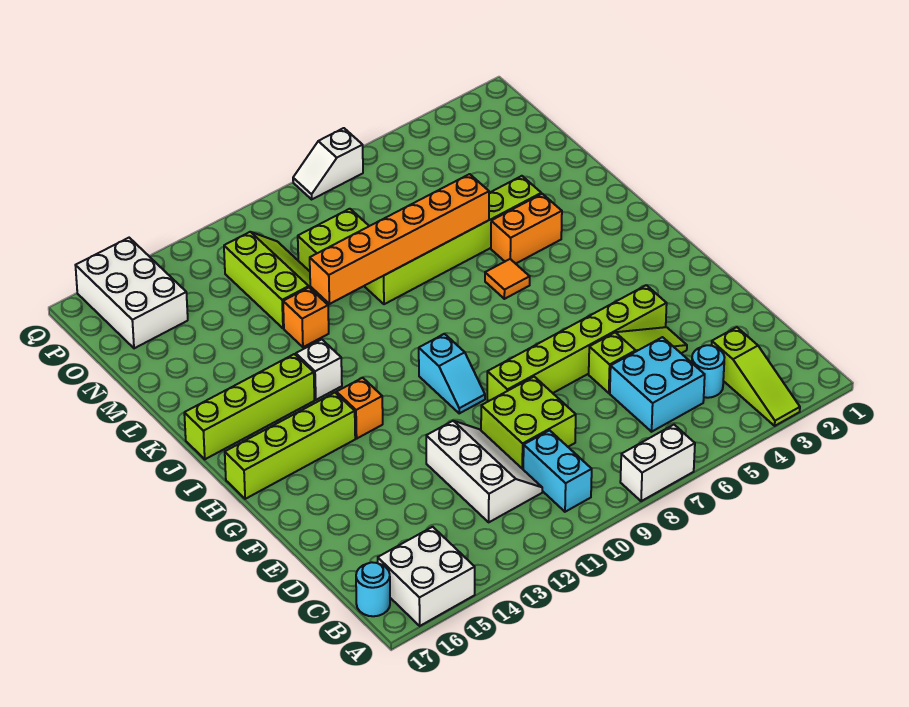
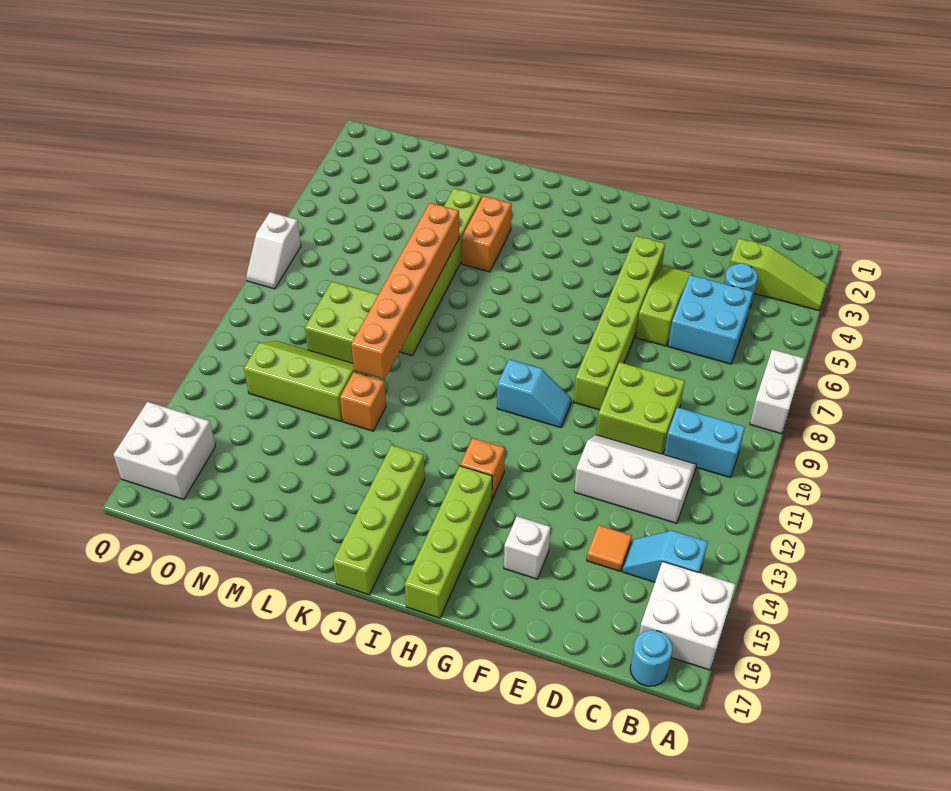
none -> cyan 1x2 slope [622,531,708,582]
orange 1x1 tile [485,259,530,299] -> orange 1x1 tile moved to [587,525,632,571]
white 1x1 brick [296,340,342,400] -> white 1x1 brick moved to [504,516,551,579]
white 2x3 brick [75,238,188,348] -> white 2x2 brick [113,402,216,499]

